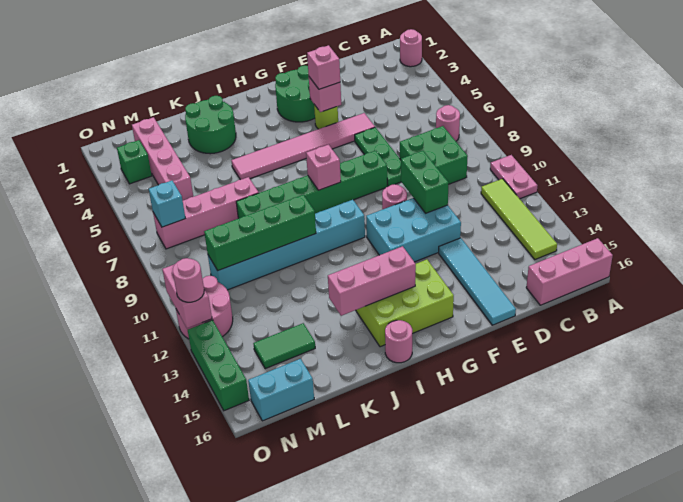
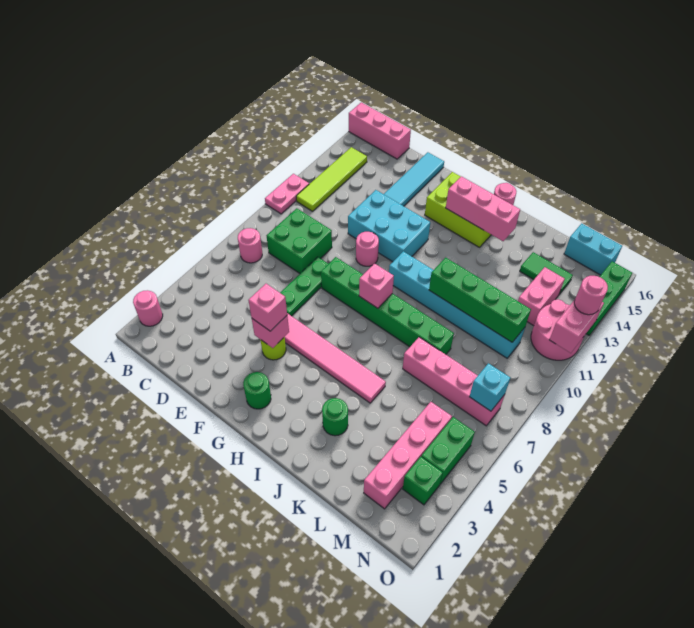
green 1x2 brick [401,151,449,213] -> green 1x2 brick moved to [421,417,475,484]
green 2x2 round brick [275,65,315,122] -> green 1x1 round brick [243,372,271,409]
green 2x2 round brick [185,96,236,154] -> green 1x1 round brick [322,398,348,436]
none -> pink 1x2 brick [518,267,564,326]

